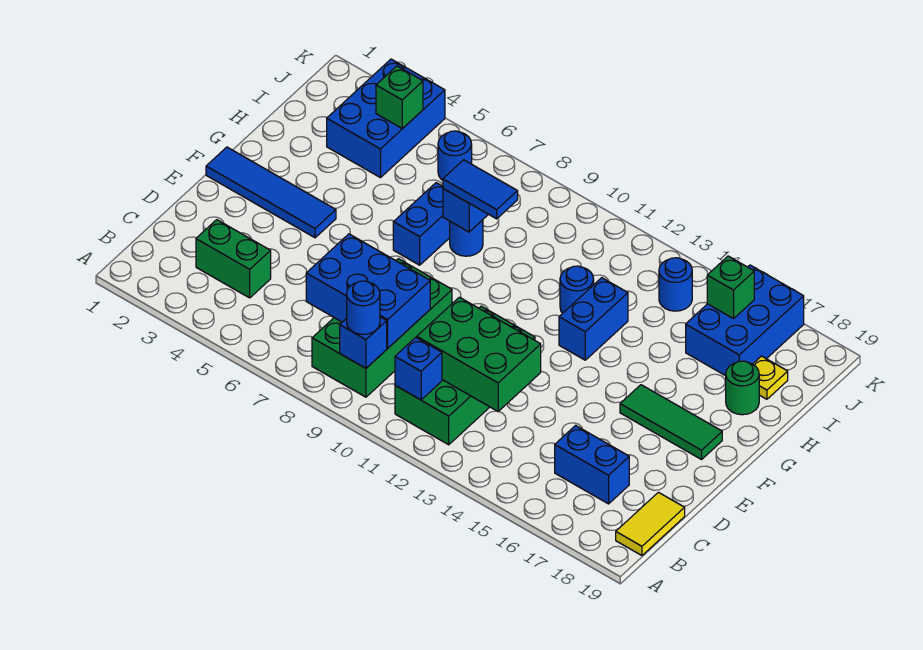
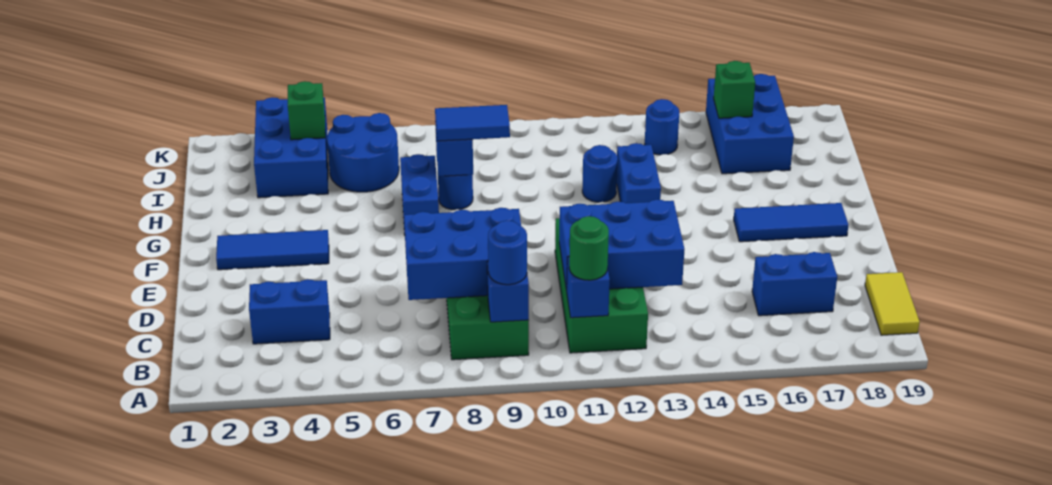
green 1x2 brick [196,220,271,298] -> blue 1x2 brick [249,279,330,344]
green 2x3 brick [417,297,541,411] -> blue 2x3 brick [559,199,684,291]
blue 1x4 tile [206,147,336,238] -> blue 1x3 tile [216,230,329,270]
green 1x3 tile [620,385,722,459] -> blue 1x3 tile [734,203,848,242]
green 1x1 round brick [726,361,759,415] -> green 1x1 round brick moved to [569,216,609,280]
yellow 1x1 plate [753,356,788,399] -> none
blue 1x1 round brick [438,131,472,180] -> blue 2x2 round brick [327,113,399,192]

